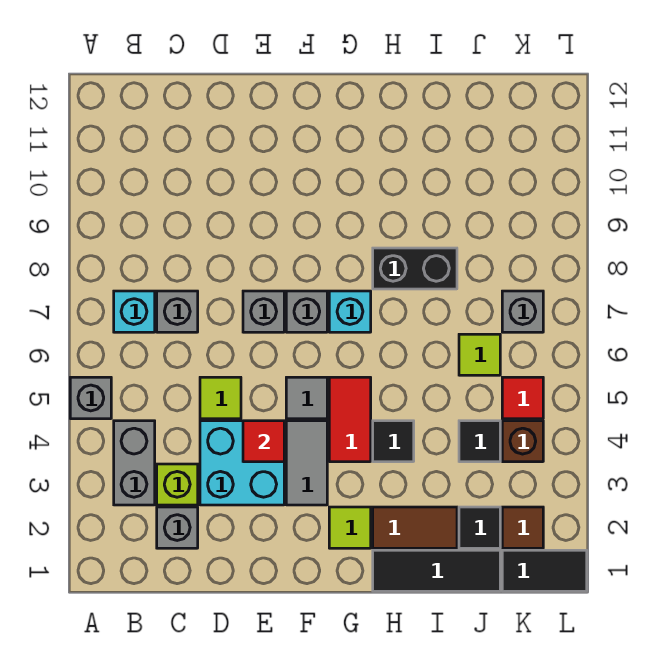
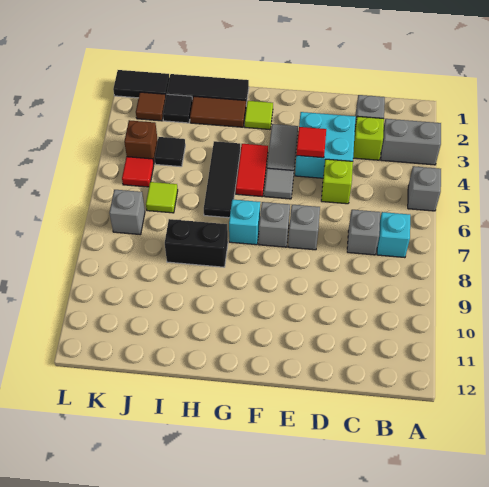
grey 1x2 brick [114,421,155,505] -> grey 1x2 brick turned to [381,119,441,165]
lime 1x1 tile [200,377,241,419] -> lime 1x1 brick [321,159,353,204]
black 1x1 tile [373,421,414,462] -> black 1x3 tile [204,141,240,218]

